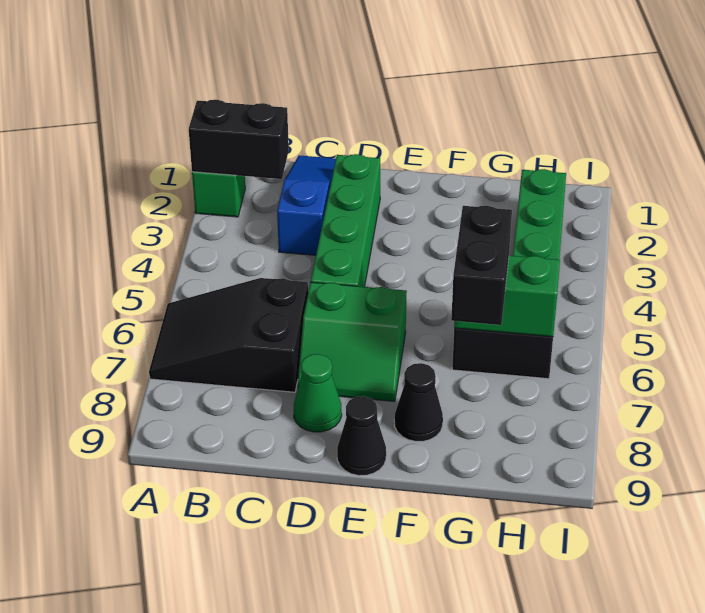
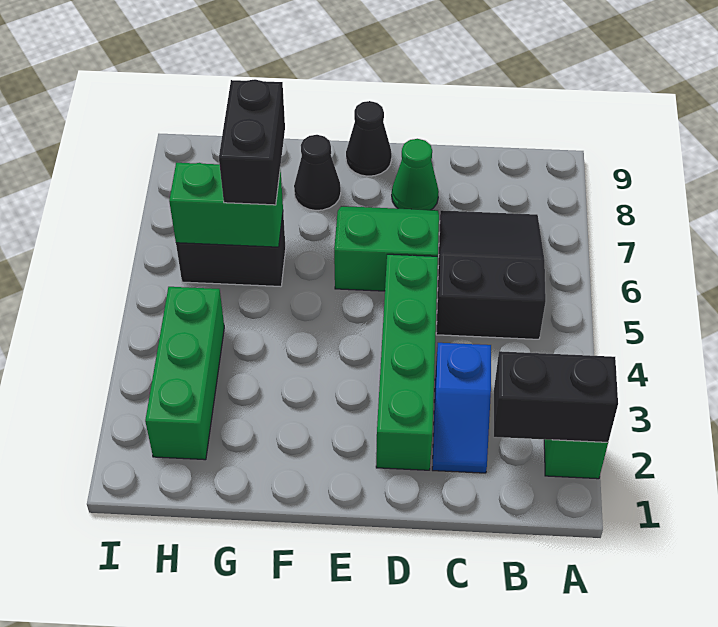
black 2x3 slope [149,278,308,392] -> black 2x3 slope turned to [436,210,546,339]
blue 1x3 slope [277,155,336,255] -> blue 1x2 slope [432,343,491,473]

